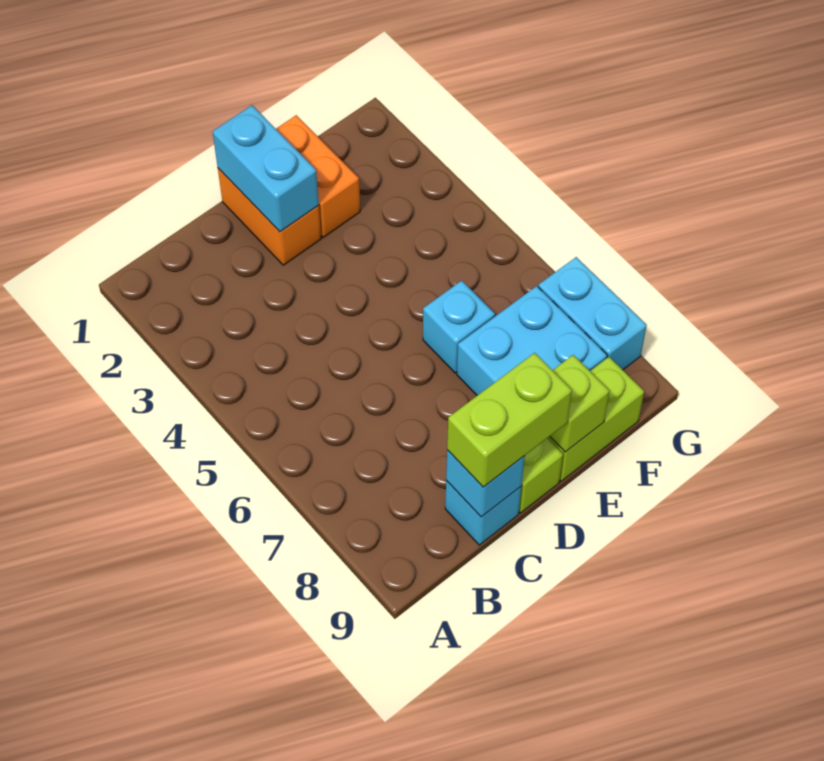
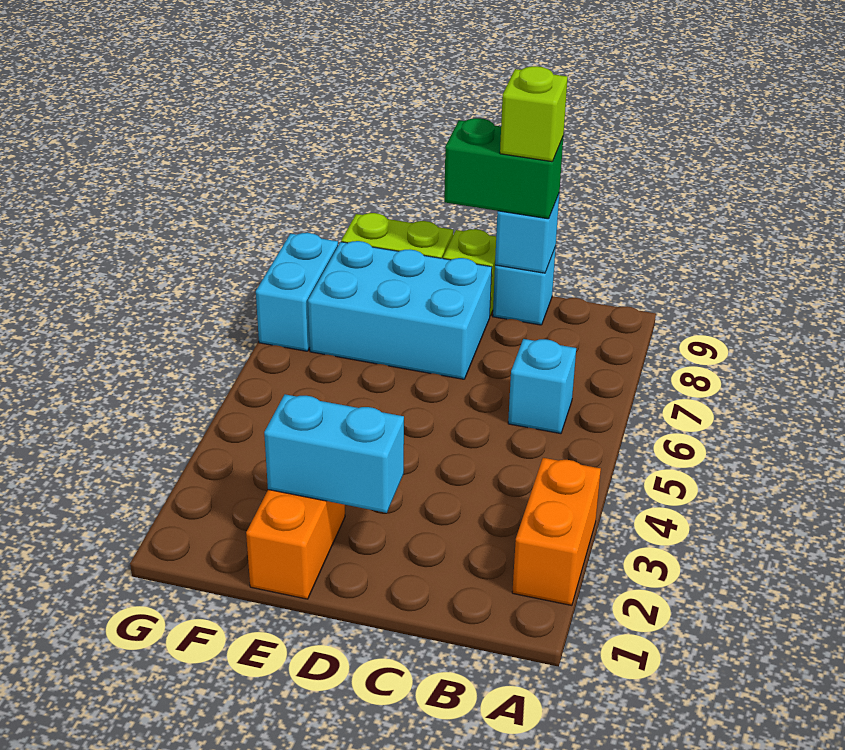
lime 1x2 brick [447,353,572,487] -> green 1x2 brick [444,118,563,219]
orange 1x2 brick [218,168,321,265] -> orange 1x2 brick moved to [512,458,601,605]
cyan 1x2 brick [213,105,319,232] -> cyan 1x2 brick turned to [264,394,404,513]
cyan 1x1 brick [423,280,495,373] -> cyan 1x1 brick moved to [508,339,576,434]
cyan 2x2 brick [457,286,607,395] -> cyan 2x3 brick [308,241,492,379]
lime 1x1 brick [550,355,610,452] -> lime 1x1 brick moved to [500,66,568,162]

